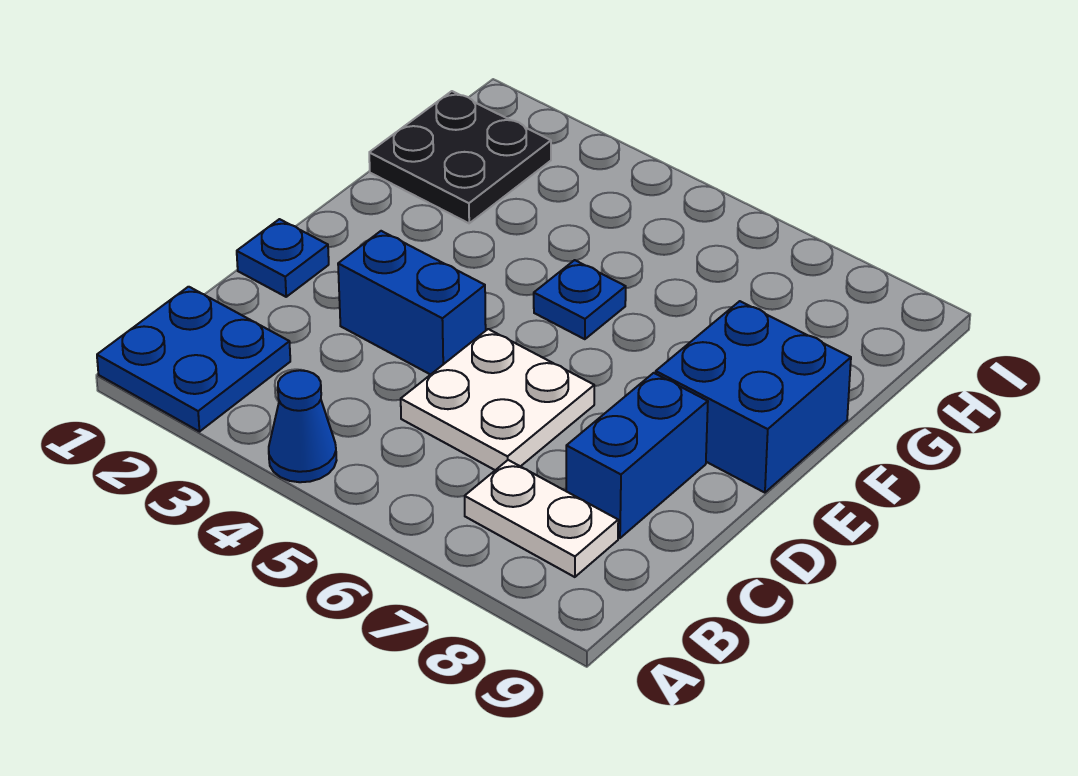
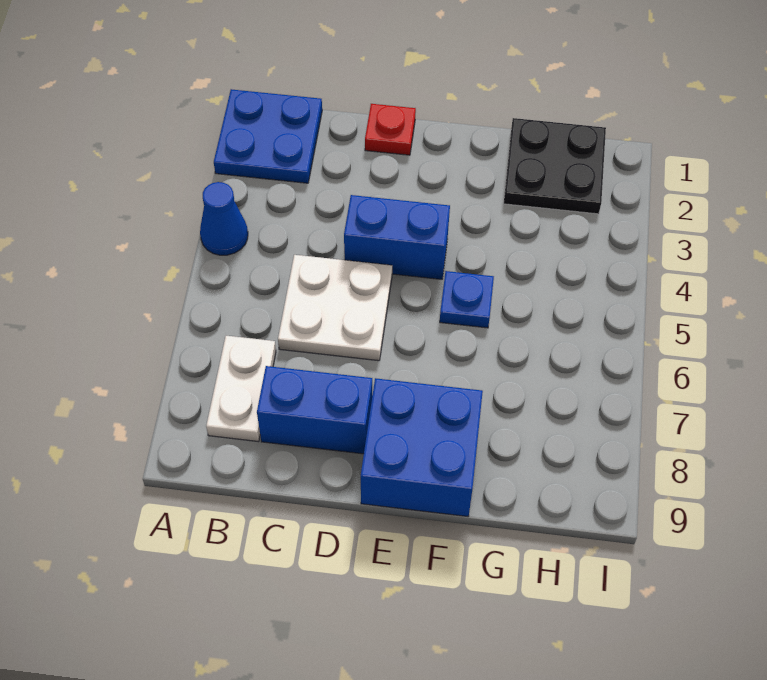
blue 1x1 plate [237,219,329,297] -> red 1x1 plate [365,104,416,155]
blue 1x2 brick [338,231,486,375] -> blue 1x2 brick turned to [344,195,450,279]

